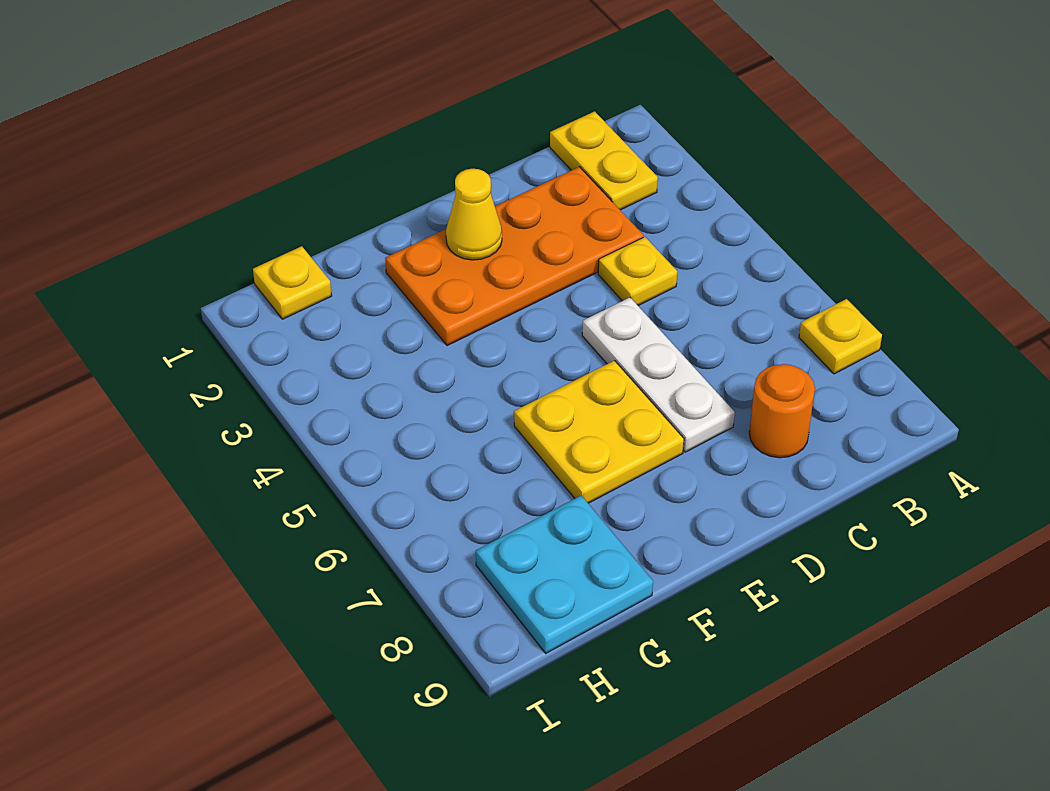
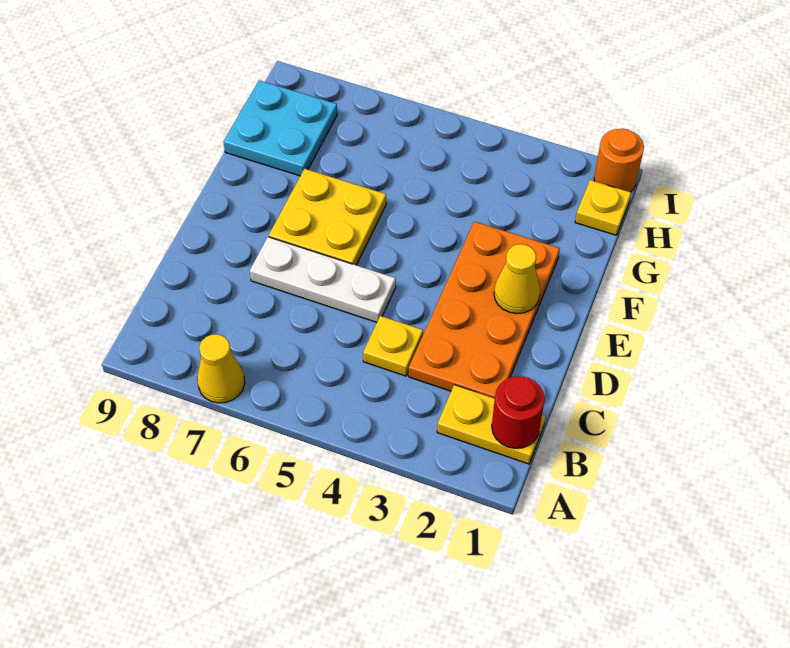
yellow 1x1 plate [799,299,882,374] -> yellow 1x1 cone [197,334,245,403]
none -> red 1x1 round brick [492,376,545,448]
orange 1x1 round brick [749,364,815,458] -> orange 1x1 round brick moved to [594,129,644,192]

